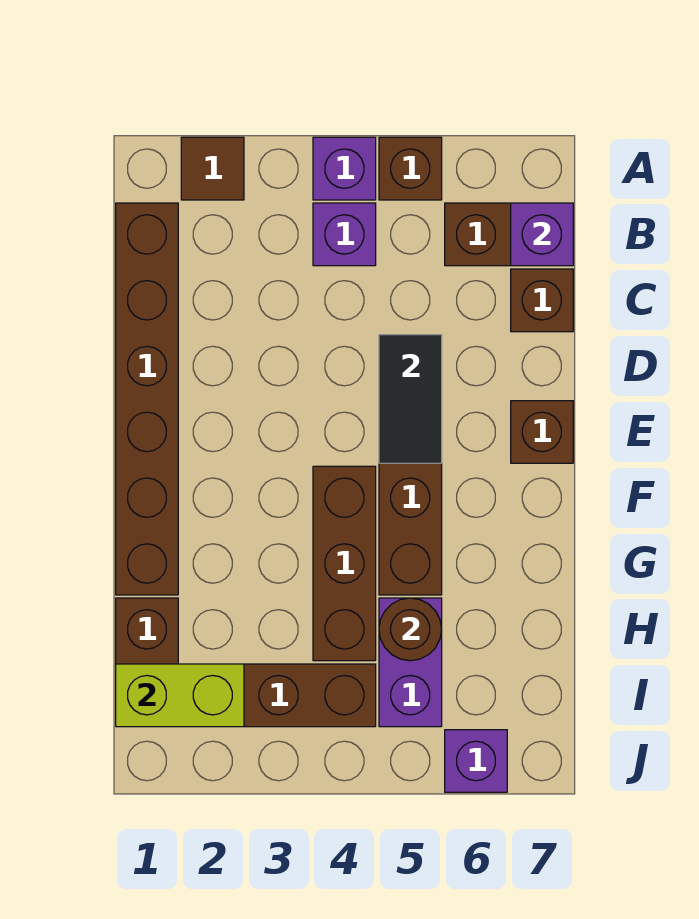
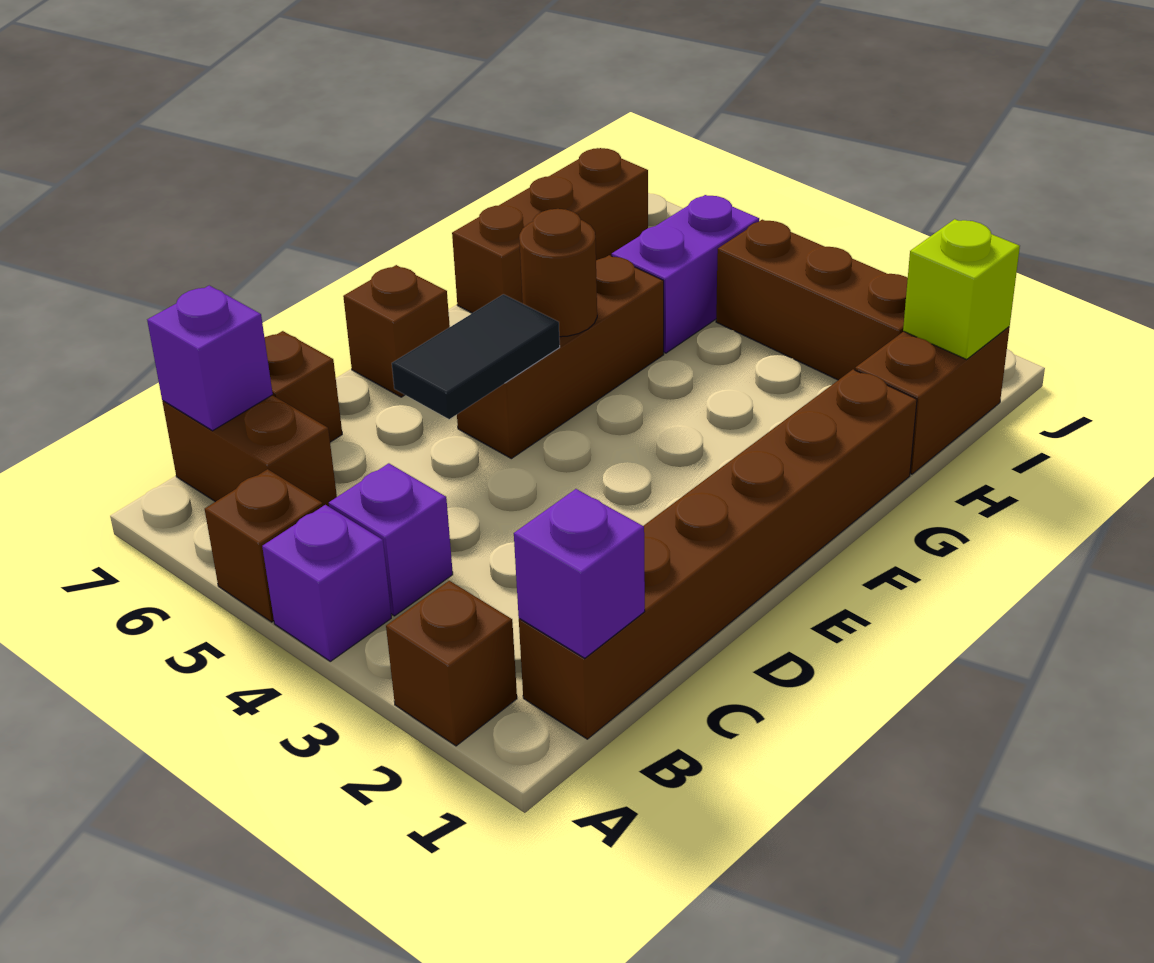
brown 1x1 tile [181,137,244,200] -> brown 1x1 brick [386,581,517,746]
brown 1x3 brick [313,466,376,661] -> brown 1x3 brick moved to [452,148,648,313]
brown 1x1 round brick [379,598,442,661] -> brown 1x1 round brick moved to [519,209,597,337]
lime 1x2 brick [116,664,244,727] -> lime 1x1 brick [903,219,1020,359]
purple 1x1 brick [445,730,507,792] -> purple 1x1 brick moved to [514,489,645,658]

